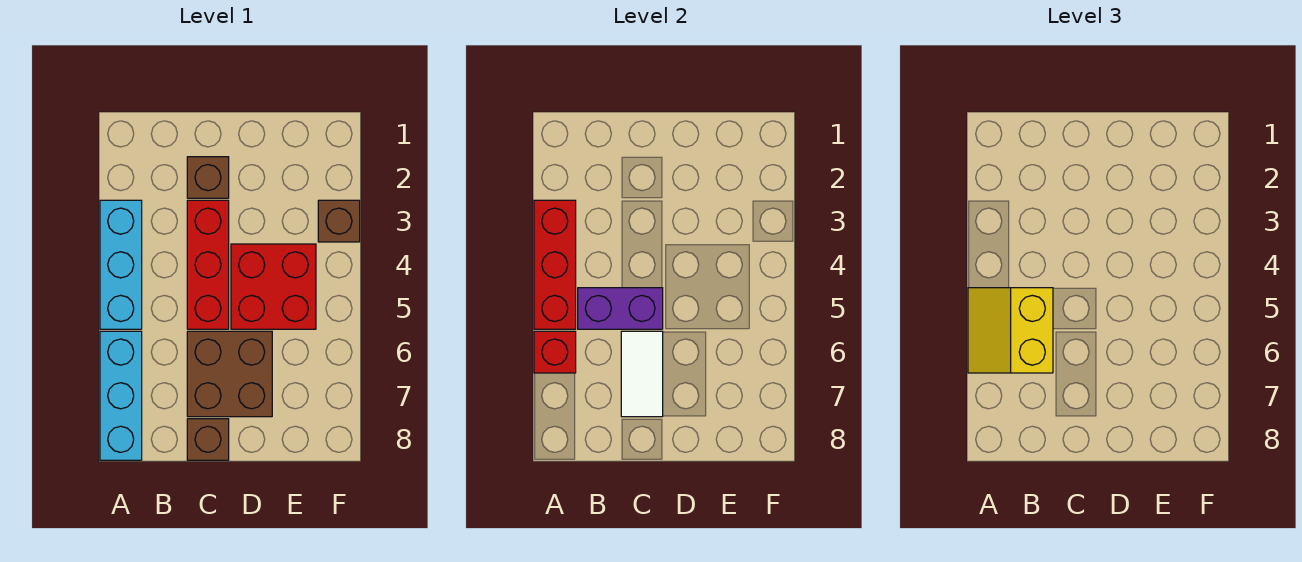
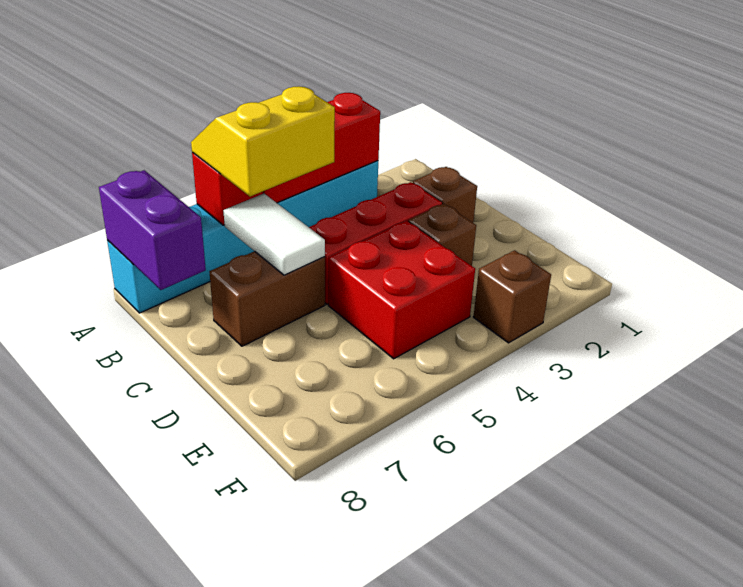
purple 1x2 brick [578,288,663,329] -> purple 1x2 brick moved to [99,170,206,290]
brown 2x2 brick [187,331,272,417] -> brown 1x2 brick [210,251,325,346]
white 1x2 tile [621,331,663,417] -> white 1x2 tile turned to [223,194,325,275]
brown 1x1 brick [187,419,229,460] -> brown 1x1 brick moved to [408,204,476,266]

